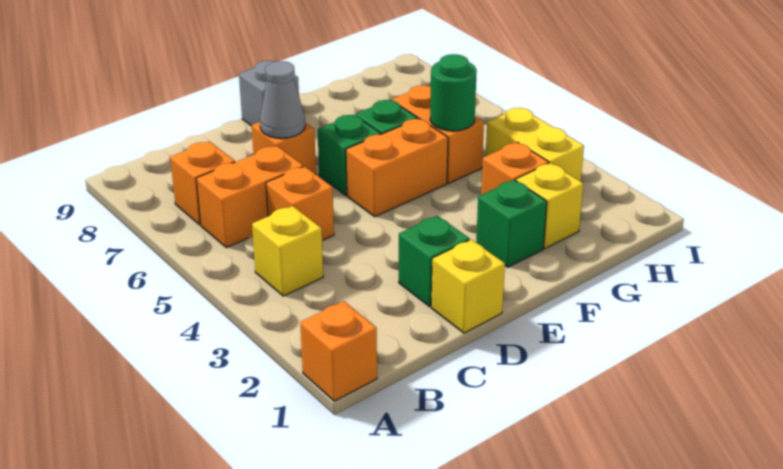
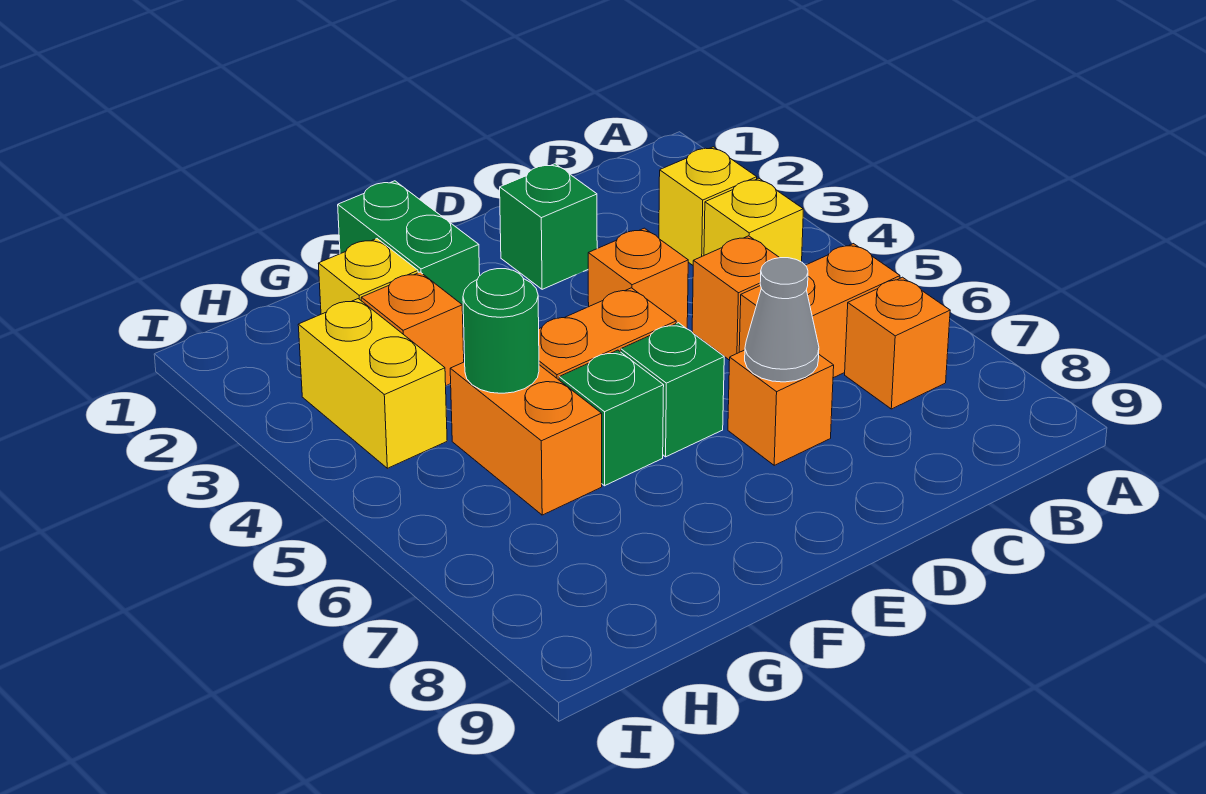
orange 1x1 brick [300,301,377,401] -> orange 1x1 brick moved to [588,228,688,329]
yellow 1x1 brick [431,240,505,333] -> yellow 1x1 brick moved to [659,147,757,265]
grey 1x1 brick [239,61,299,126] -> none
green 1x1 brick [476,180,547,267] -> green 1x2 brick [338,181,480,324]

